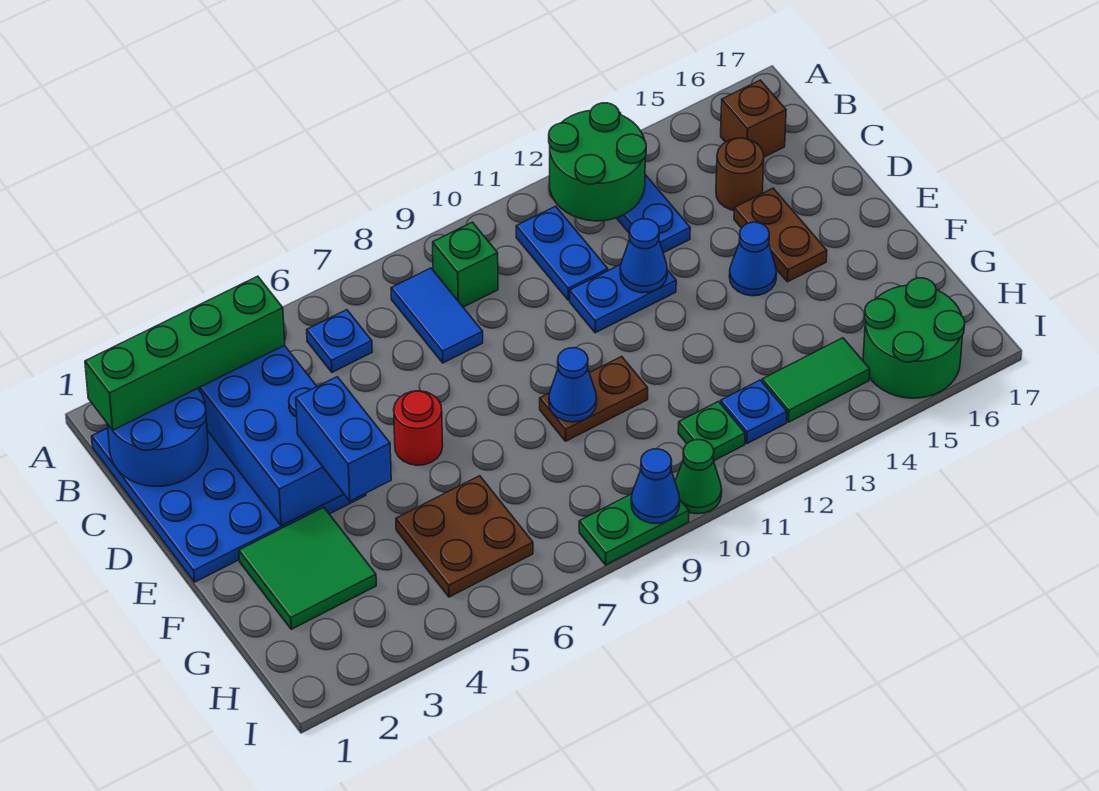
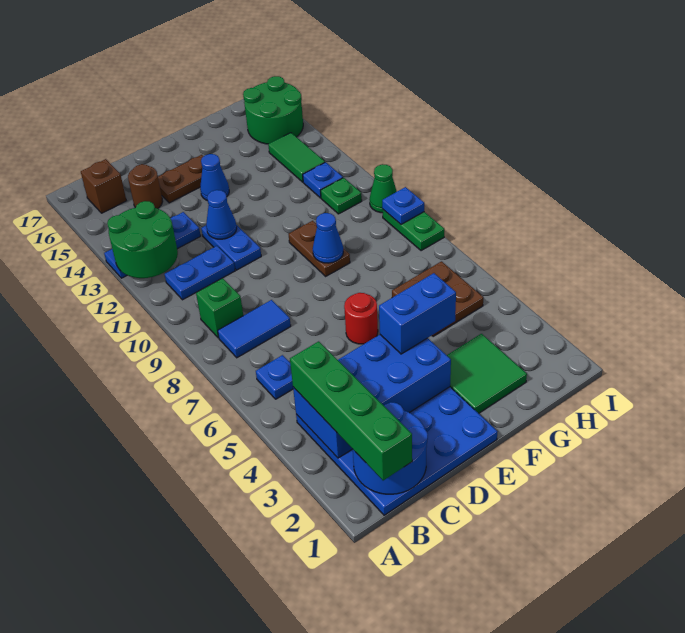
blue 1x1 cone [631,449,680,524] -> blue 1x1 plate [382,187,424,224]

